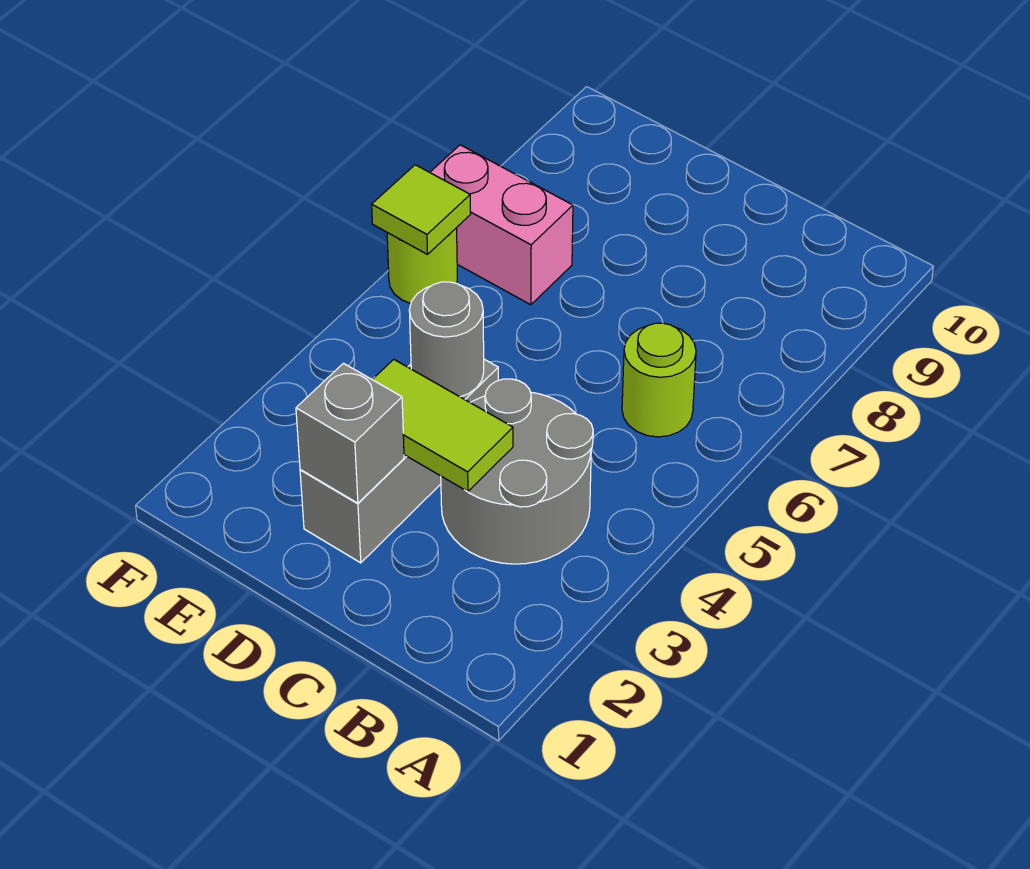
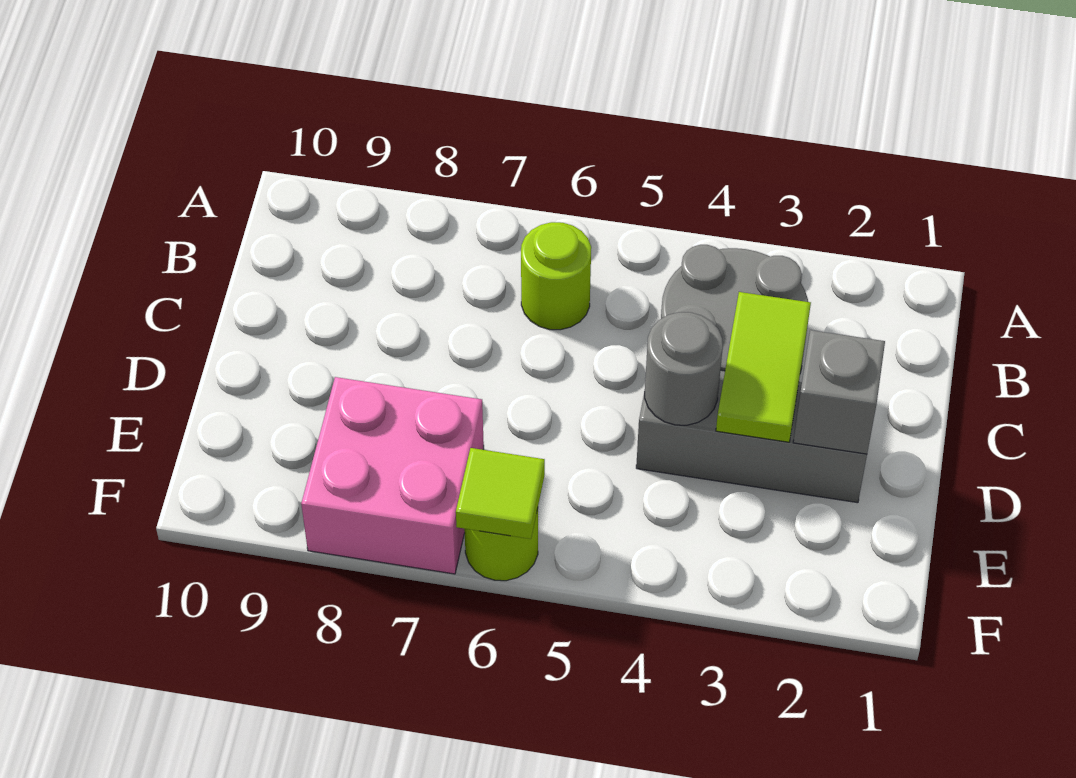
pink 1x2 brick [430,145,573,305] -> pink 2x2 brick [301,377,484,574]

